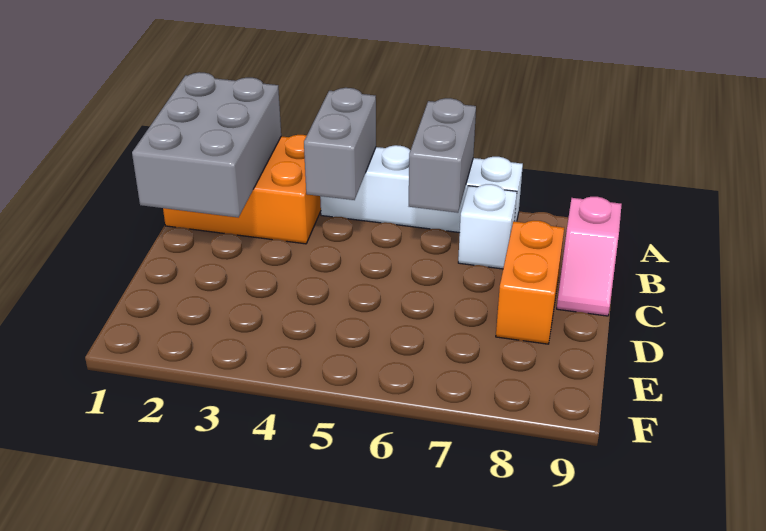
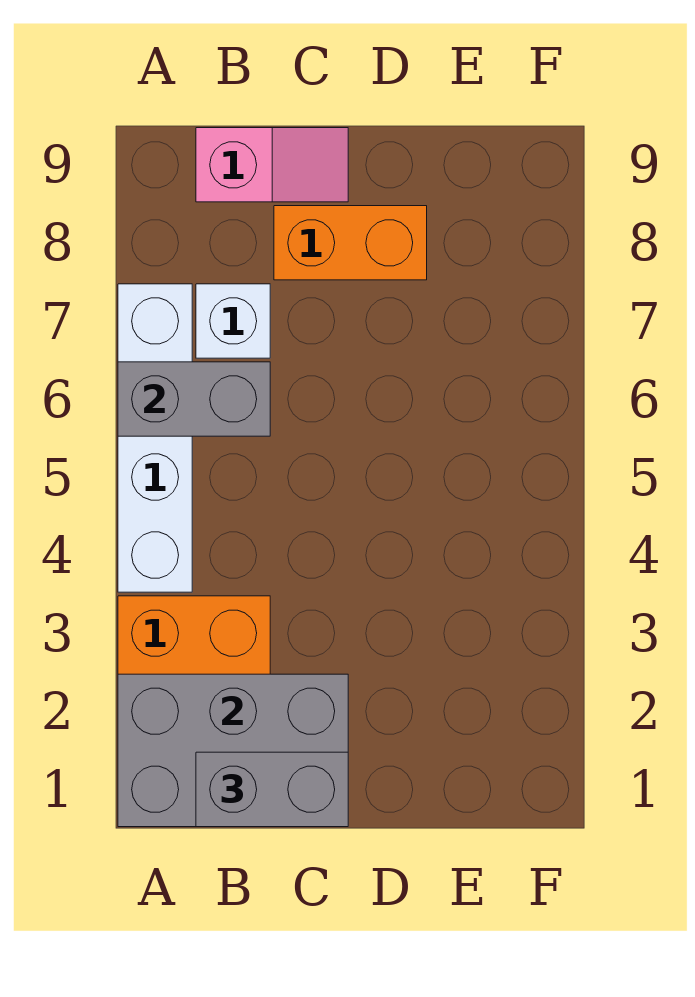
grey 1x2 brick [304,88,376,200] -> grey 1x2 brick moved to [196,752,348,827]

